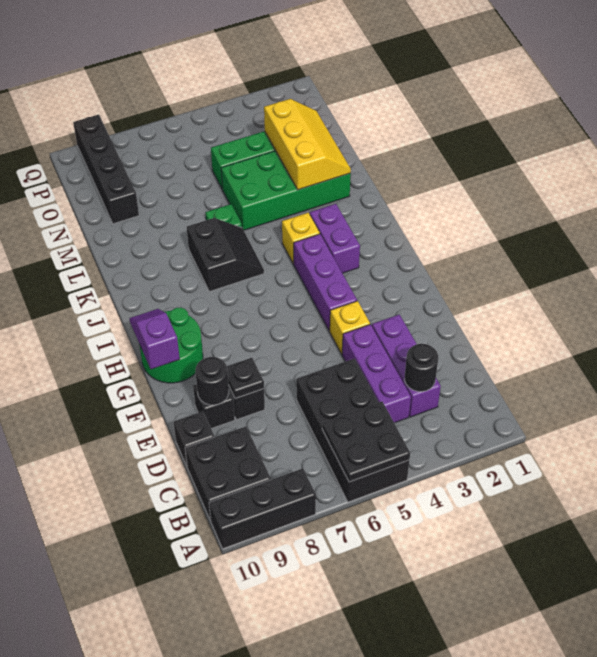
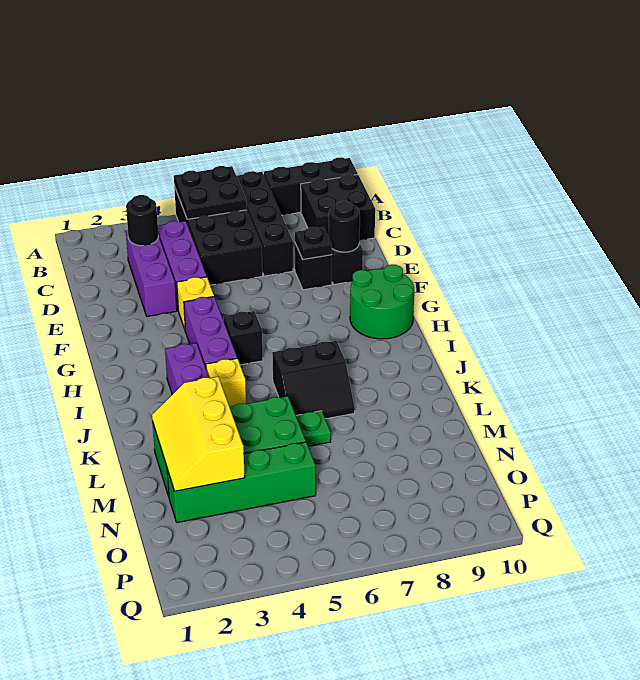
black 1x1 brick [174,411,215,466] -> black 1x1 brick moved to [224,311,263,365]
purple 1x2 slope [129,309,180,369] -> none
black 2x2 slope [187,218,264,292] -> black 2x2 slope turned to [272,341,355,419]
black 1x4 brick [73,115,139,224] -> black 1x4 brick moved to [237,171,293,276]

